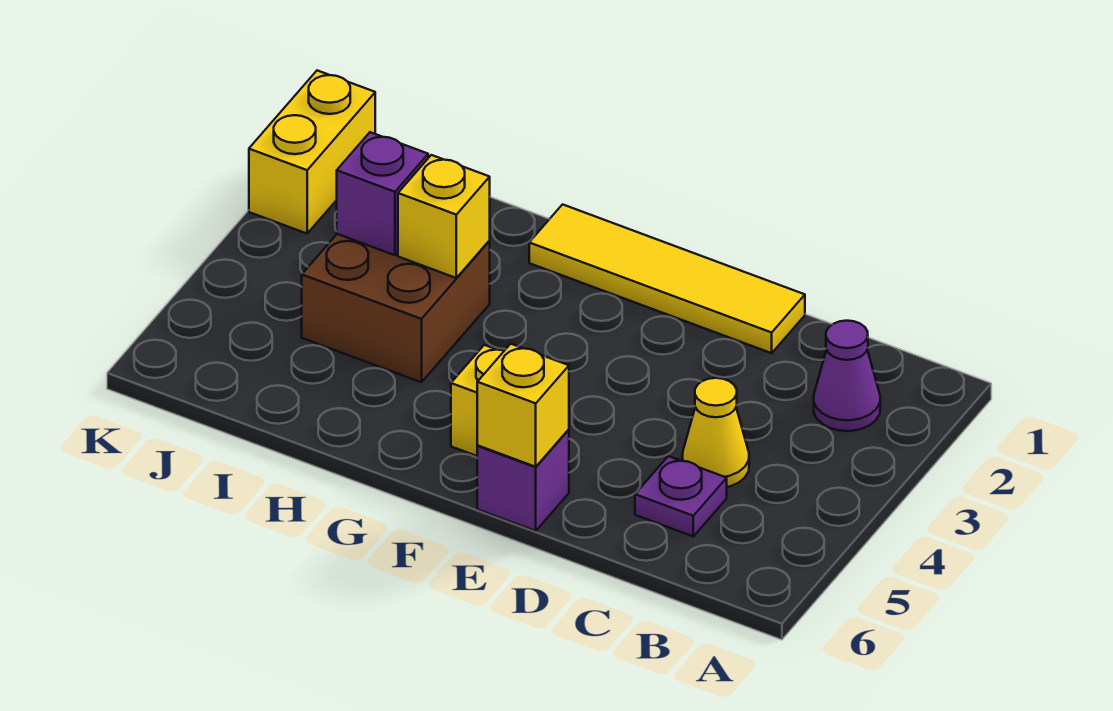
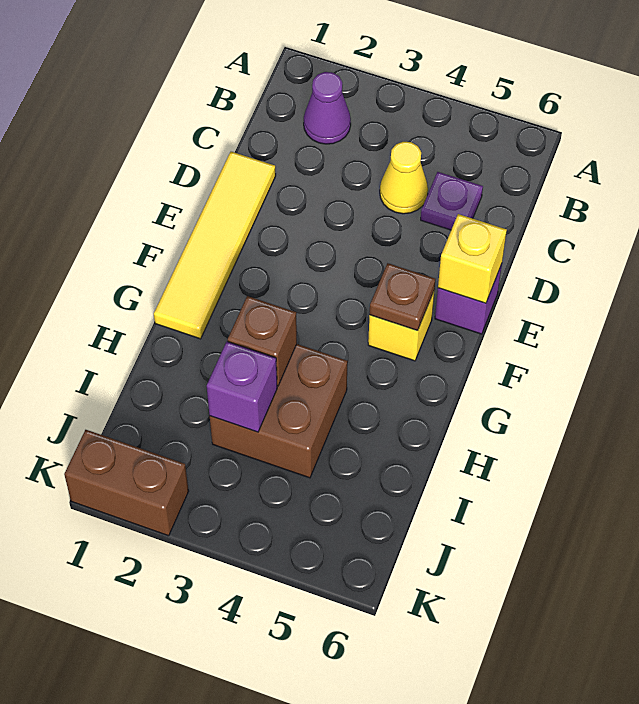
none -> brown 1x1 plate [370,263,435,331]
yellow 1x1 brick [398,155,490,278] -> brown 1x1 brick [228,296,297,386]
yellow 1x2 brick [249,71,375,234] -> brown 1x2 brick [64,430,189,536]

